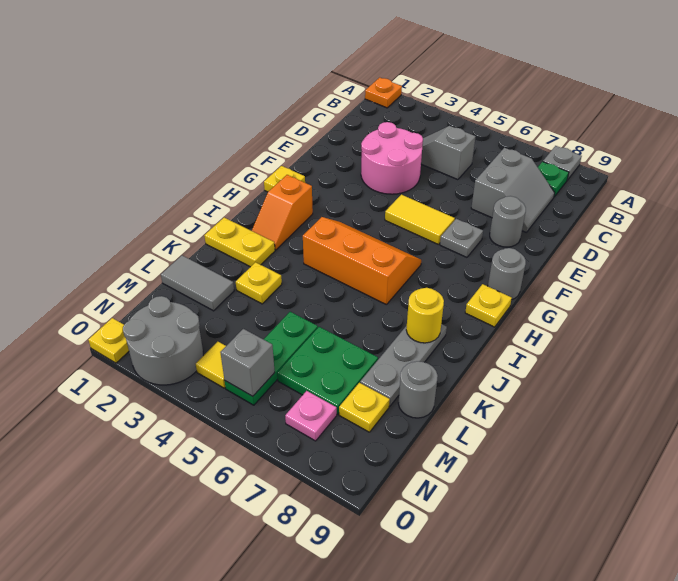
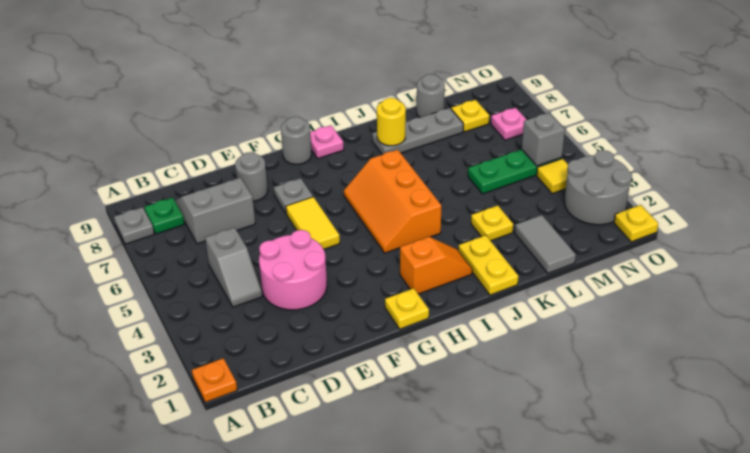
yellow 1x1 plate [465,284,512,327] -> pink 1x1 plate [310,125,344,158]
green 2x2 plate [277,327,378,414] -> none

